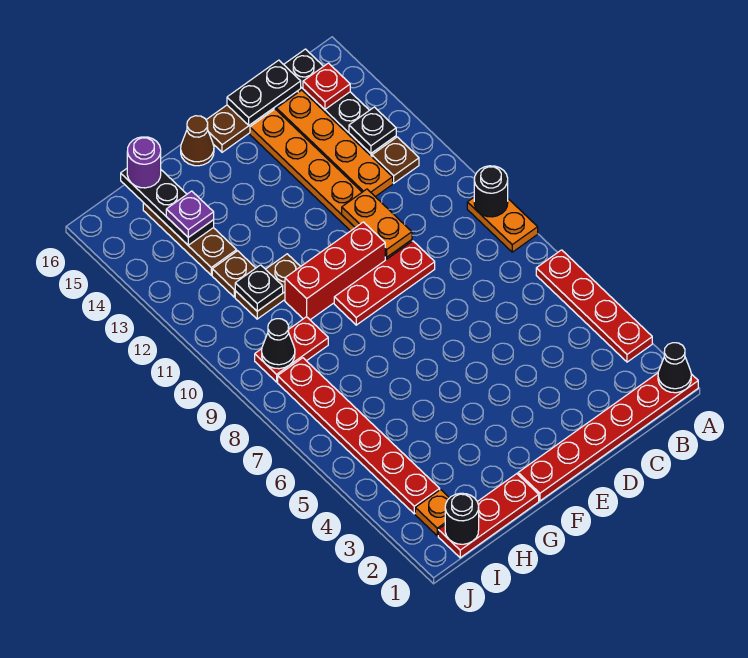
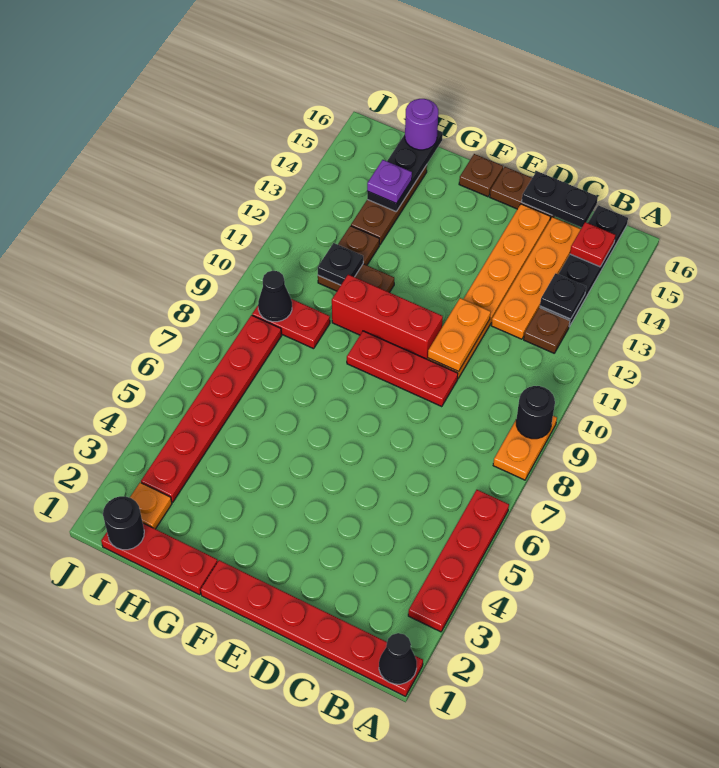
brown 1x1 cone [181,116,214,166] -> brown 1x1 plate [459,154,503,197]

